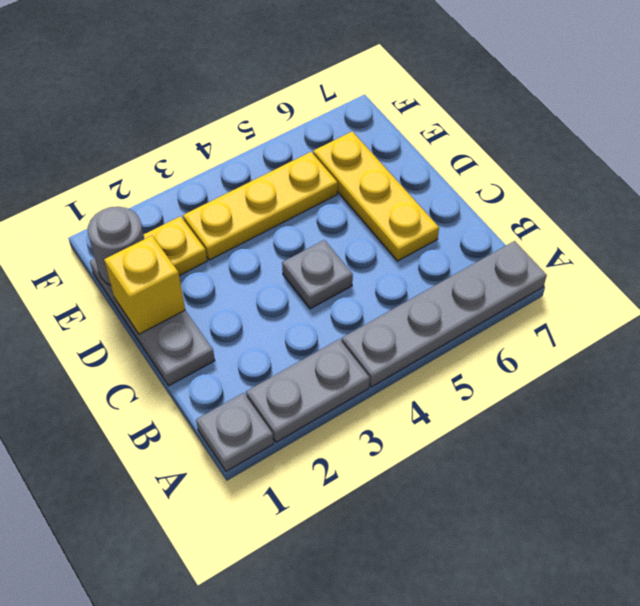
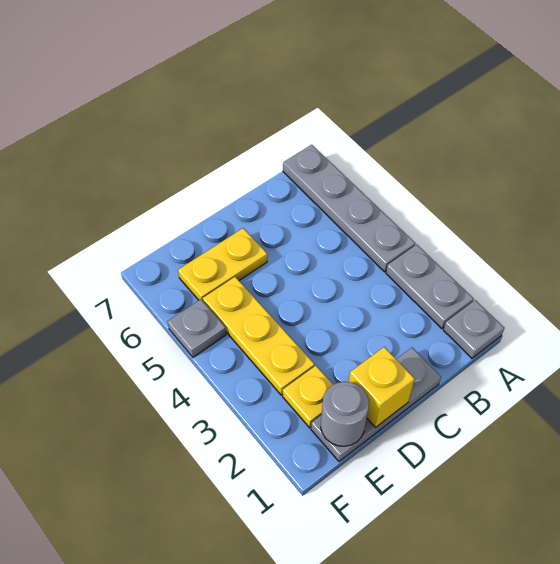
grey 1x1 plate [282,240,353,309] -> grey 1x1 plate moved to [168,299,226,357]
yellow 1x3 plate [313,131,439,261] -> yellow 1x2 plate [178,228,267,301]

